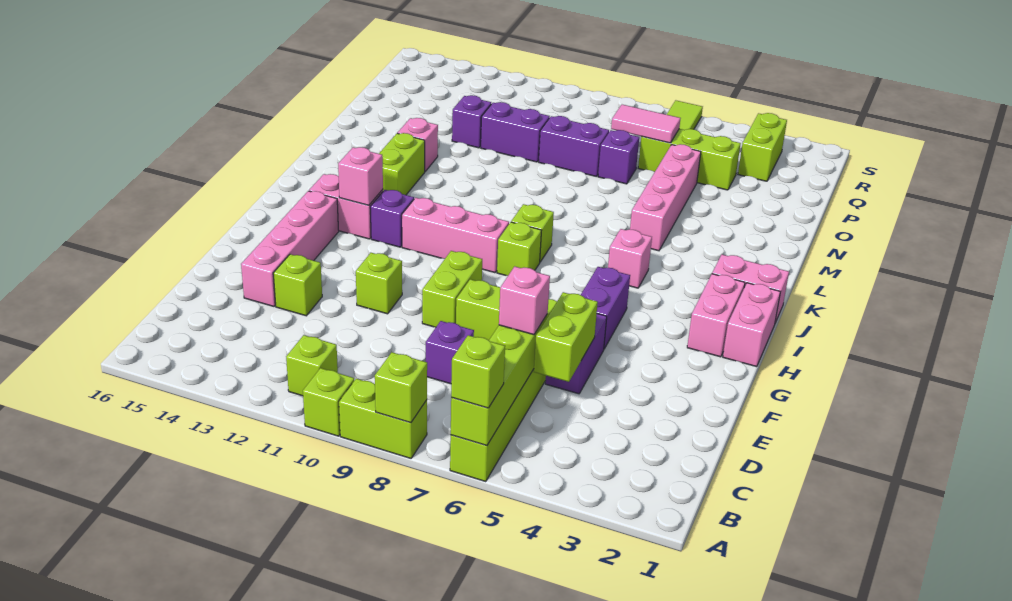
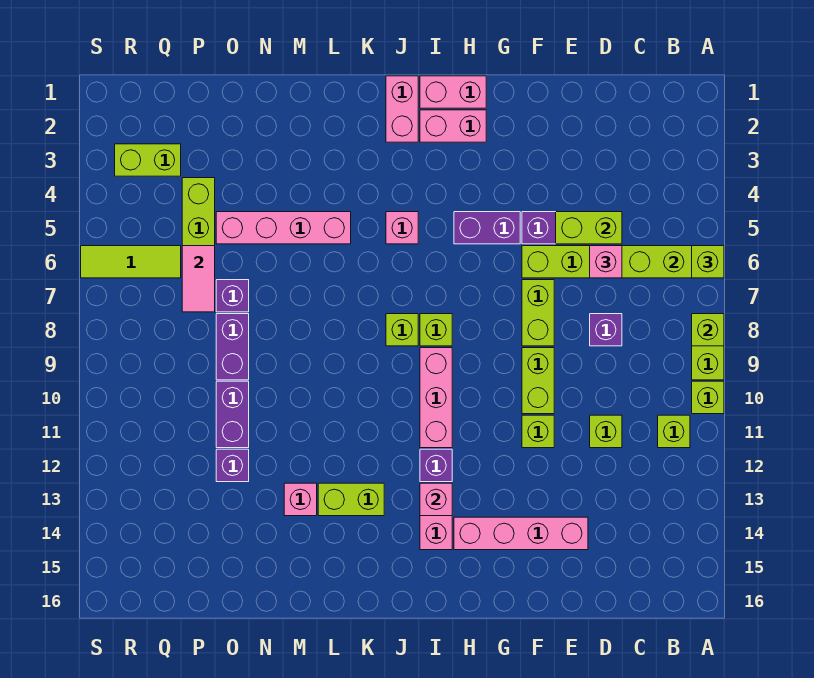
lime 1x1 brick [273,254,322,316] -> lime 1x1 brick moved to [590,415,622,448]
lime 1x2 brick [422,251,482,327] -> lime 1x2 brick turned to [522,348,554,414]

